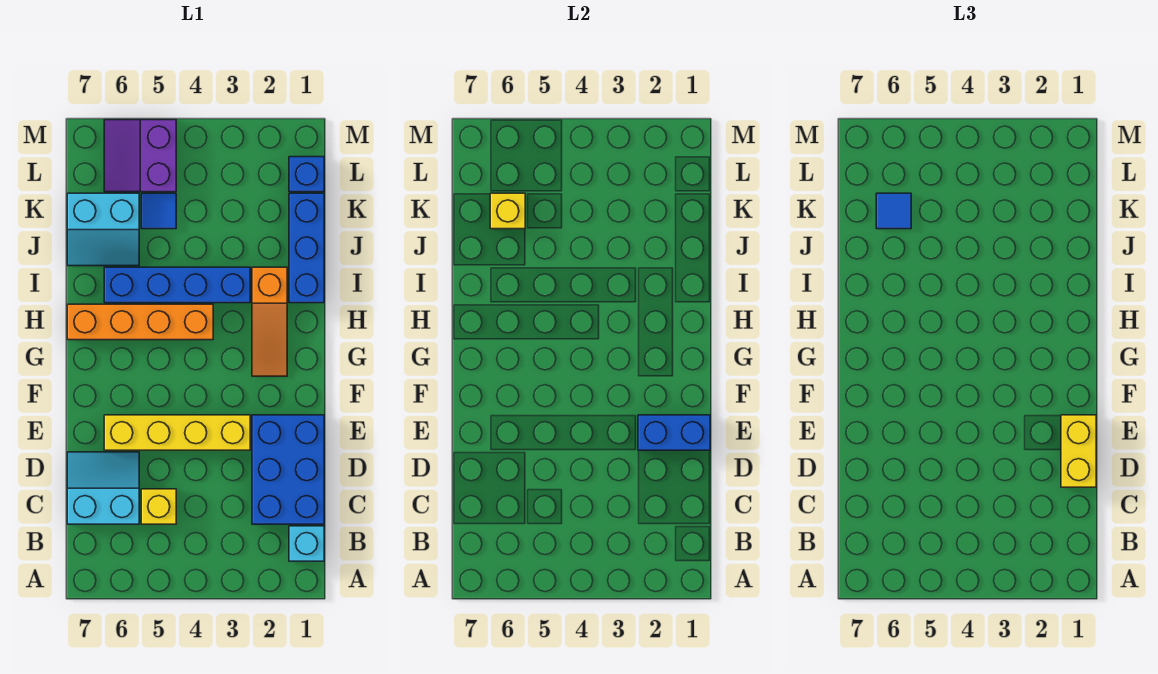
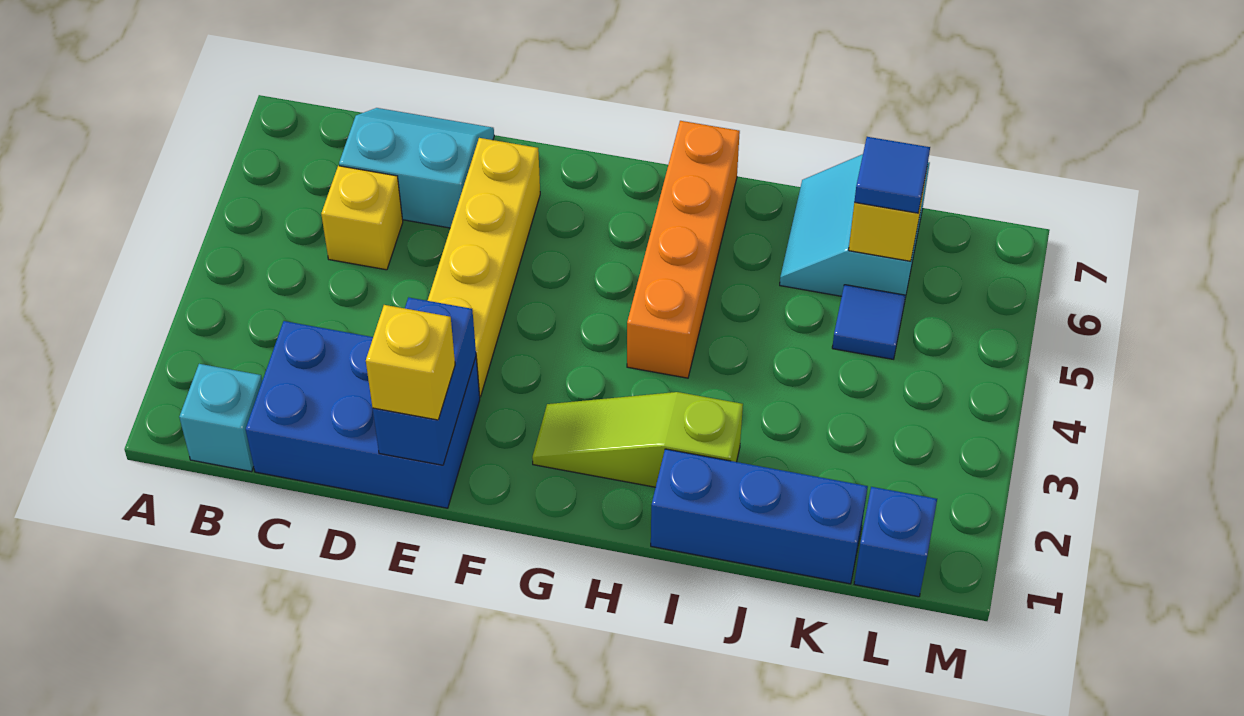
cyan 2x2 slope [67,452,139,524] -> cyan 2x2 slope turned to [339,108,494,228]
yellow 1x2 brick [1061,415,1096,487] -> yellow 1x1 brick [366,305,455,420]
orange 1x3 slope [252,267,287,376] -> lime 1x3 slope [532,392,743,487]
blue 1x4 brick [104,267,250,303] -> none
purple 2x2 slope [104,120,176,192] -> none

